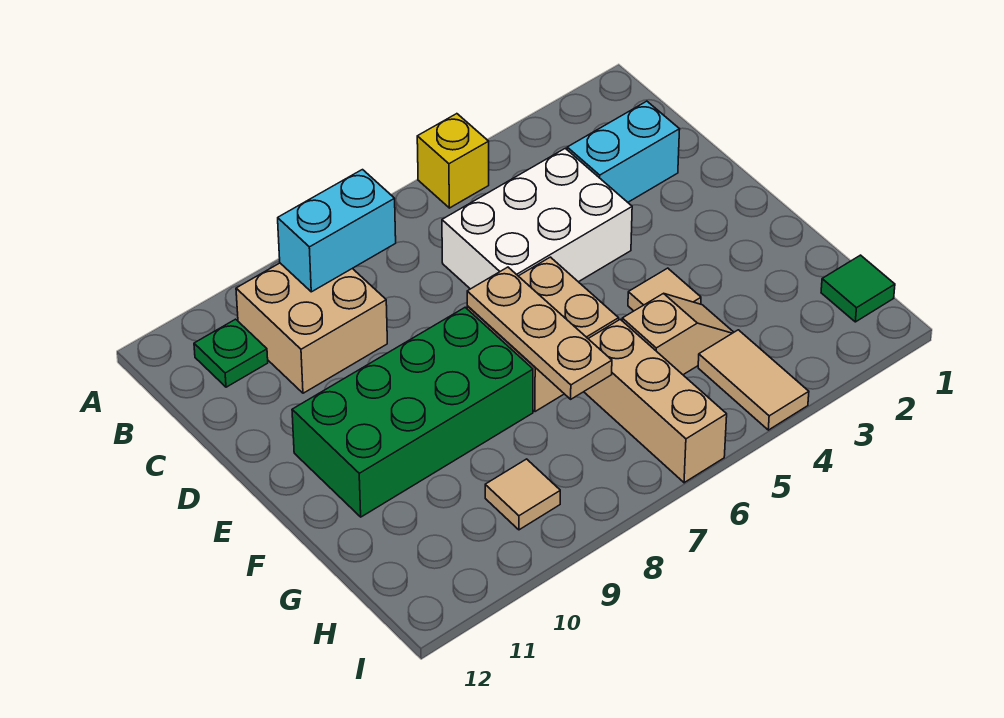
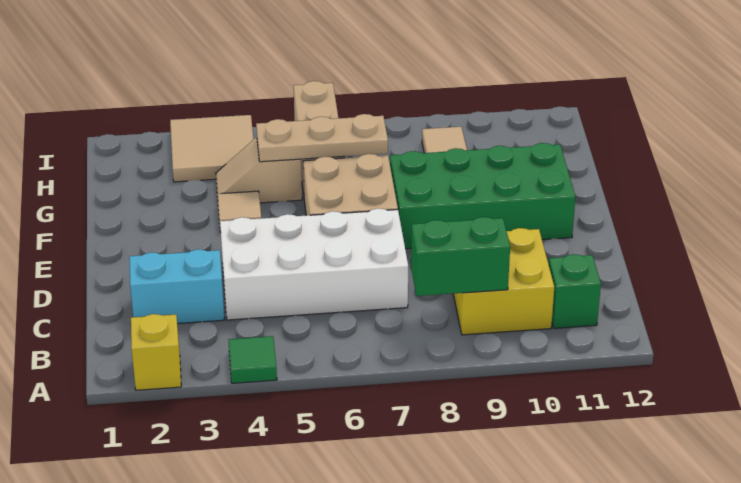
yellow 1x1 brick [417,114,489,208] -> yellow 1x1 brick moved to [131,314,181,390]
cyan 1x2 brick [278,170,396,292] -> green 1x2 brick [411,217,510,296]
tan 2x2 brick [236,263,387,393] -> yellow 2x2 brick [453,228,554,335]
green 1x1 plate [194,319,268,387] -> green 1x1 brick [549,254,601,328]
white 2x3 brick [442,148,632,289] -> white 2x4 brick [220,208,408,320]
tan 1x3 plate [467,267,612,399] -> tan 1x3 plate turned to [256,114,388,162]
green 1x1 tile [821,255,895,322] -> green 1x1 tile moved to [228,336,277,383]
tan 1x2 tile [698,330,809,430] -> tan 2x2 tile [170,115,254,182]

